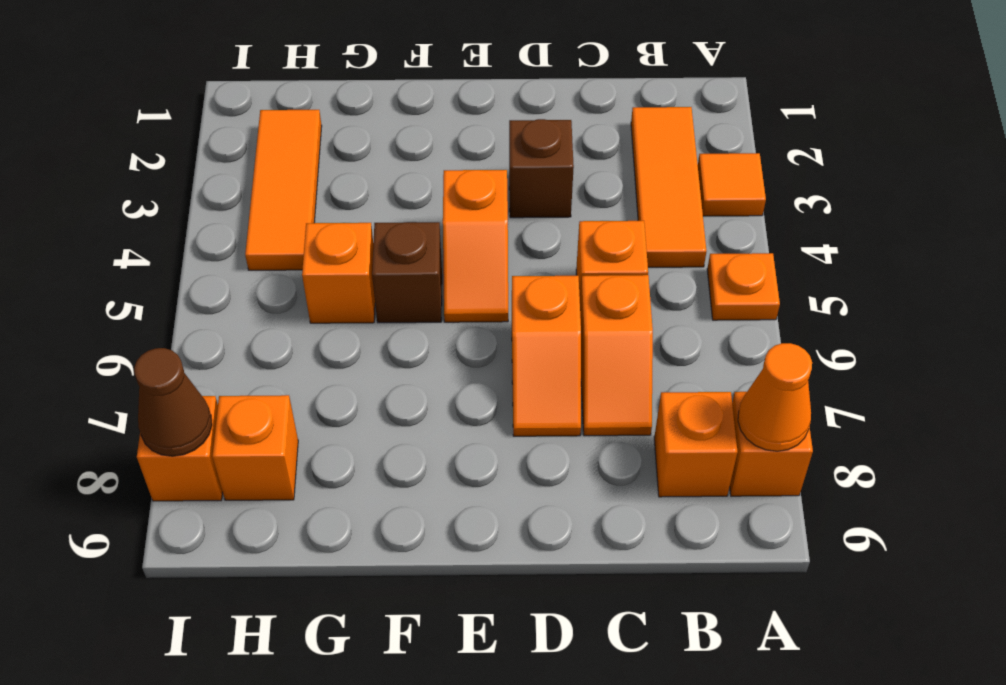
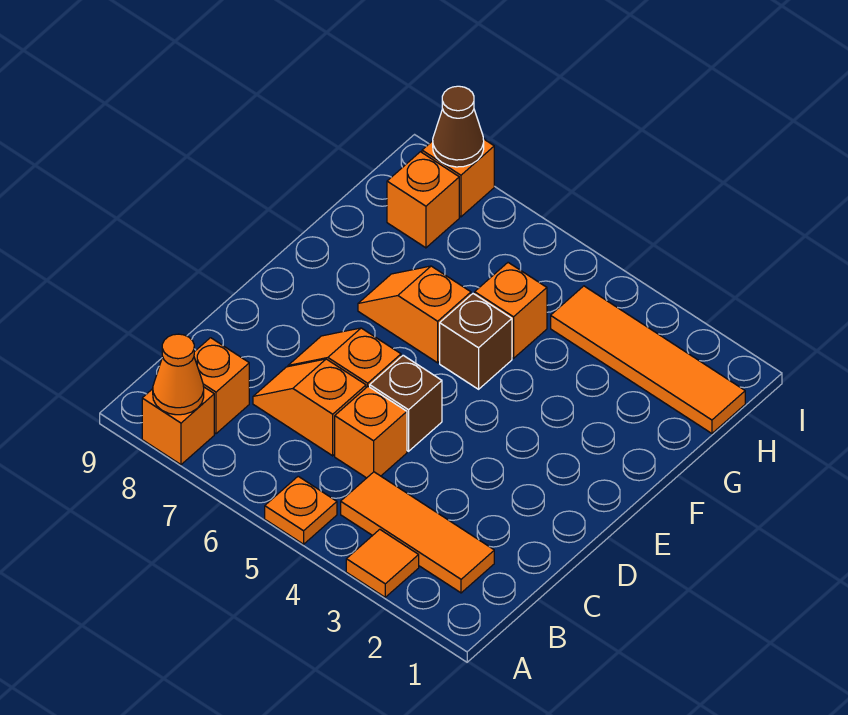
brown 1x1 brick [509,119,574,218] -> brown 1x1 brick moved to [370,355,442,451]
orange 1x2 slope [443,170,508,322] -> orange 1x2 slope moved to [358,266,471,363]
orange 1x3 tile [245,110,322,270] -> orange 1x4 tile [551,286,745,433]

